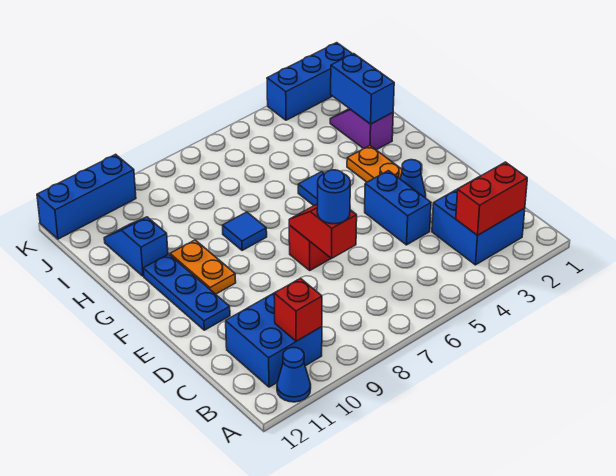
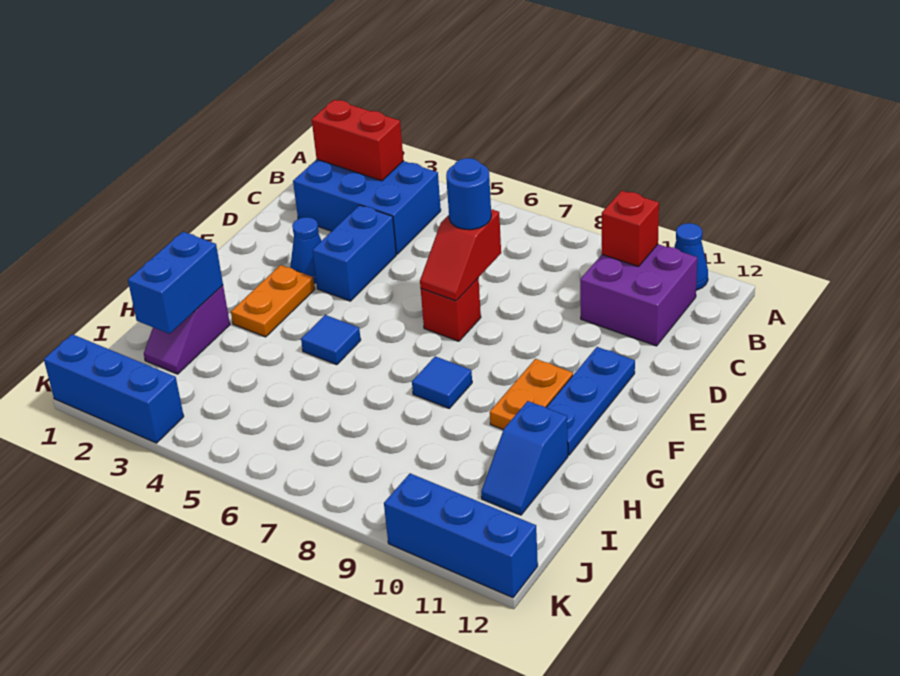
blue 2x2 brick [432,189,525,265] -> blue 2x3 brick [293,159,441,254]
blue 2x2 brick [226,293,322,387] -> purple 2x2 brick [580,244,697,346]

